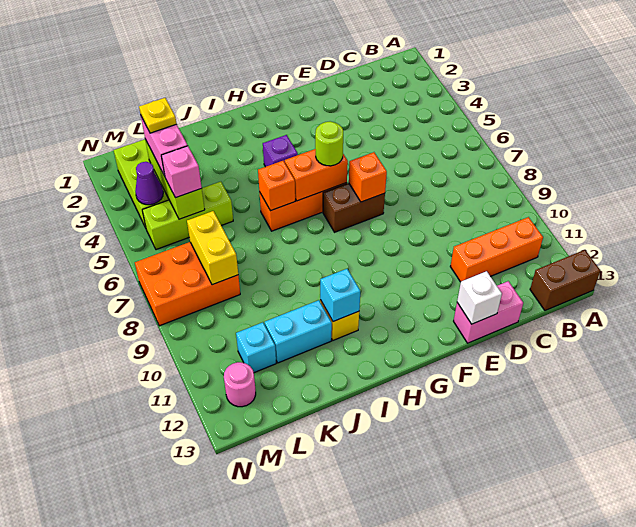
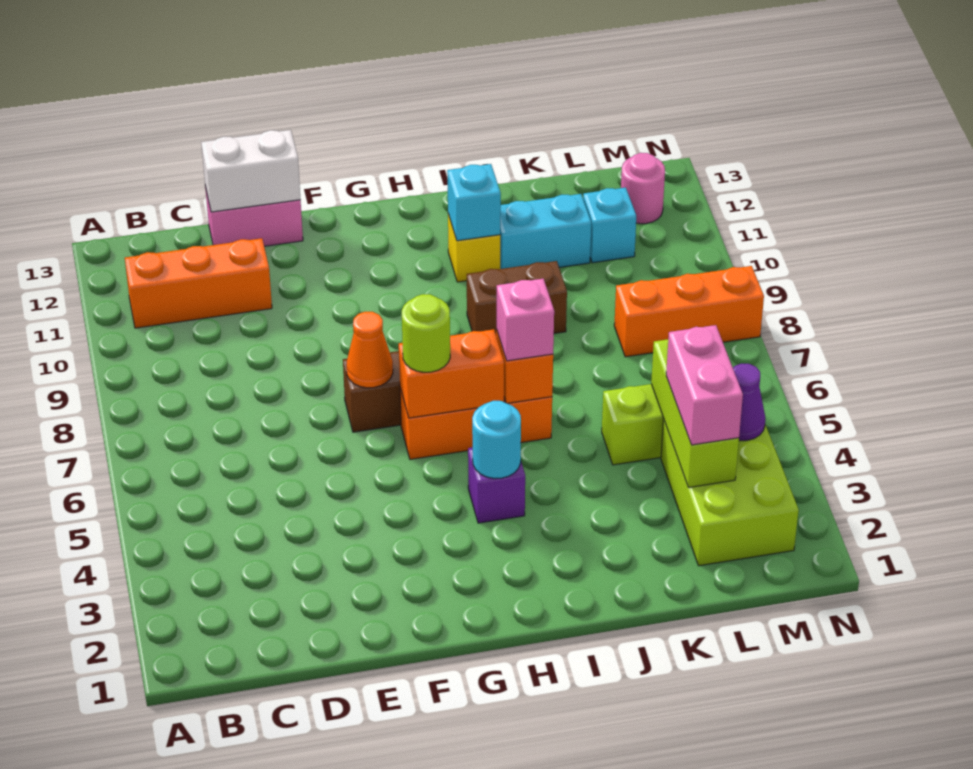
brown 1x2 brick [530,250,600,311] -> brown 1x2 brick moved to [467,261,567,334]
white 1x1 brick [457,271,502,324] -> white 1x2 brick [201,130,301,212]
orange 1x1 brick [349,152,387,202] -> orange 1x1 cone [346,312,393,388]
none -> cyan 1x1 round brick [472,401,521,479]
yellow 1x1 plate [139,98,177,133] -> none
pink 1x1 brick [161,146,202,198] -> pink 1x1 brick moved to [497,279,554,361]
orange 2x3 brick [135,242,240,326] -> orange 1x3 brick [614,266,764,357]
yellow 1x2 brick [187,211,238,285] -> none

